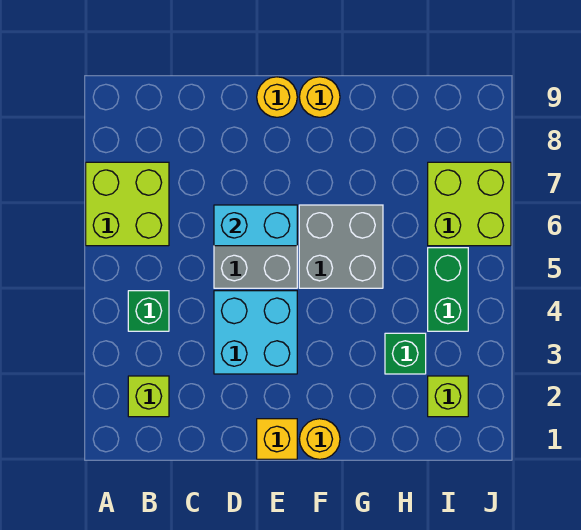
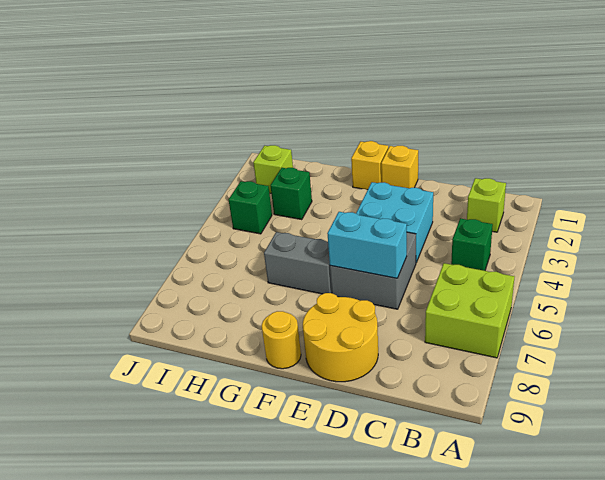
yellow 1x1 round brick [257,77,297,117] -> yellow 2x2 round brick [303,293,378,382]
yellow 1x1 round brick [299,419,340,459] -> yellow 1x1 brick [351,141,388,190]
grey 2x2 brick [299,205,383,288] -> grey 1x2 brick [264,232,332,294]
green 1x2 brick [428,248,468,331] -> green 1x1 brick [228,181,272,234]
lime 2x2 brick [428,162,511,246] -> none

